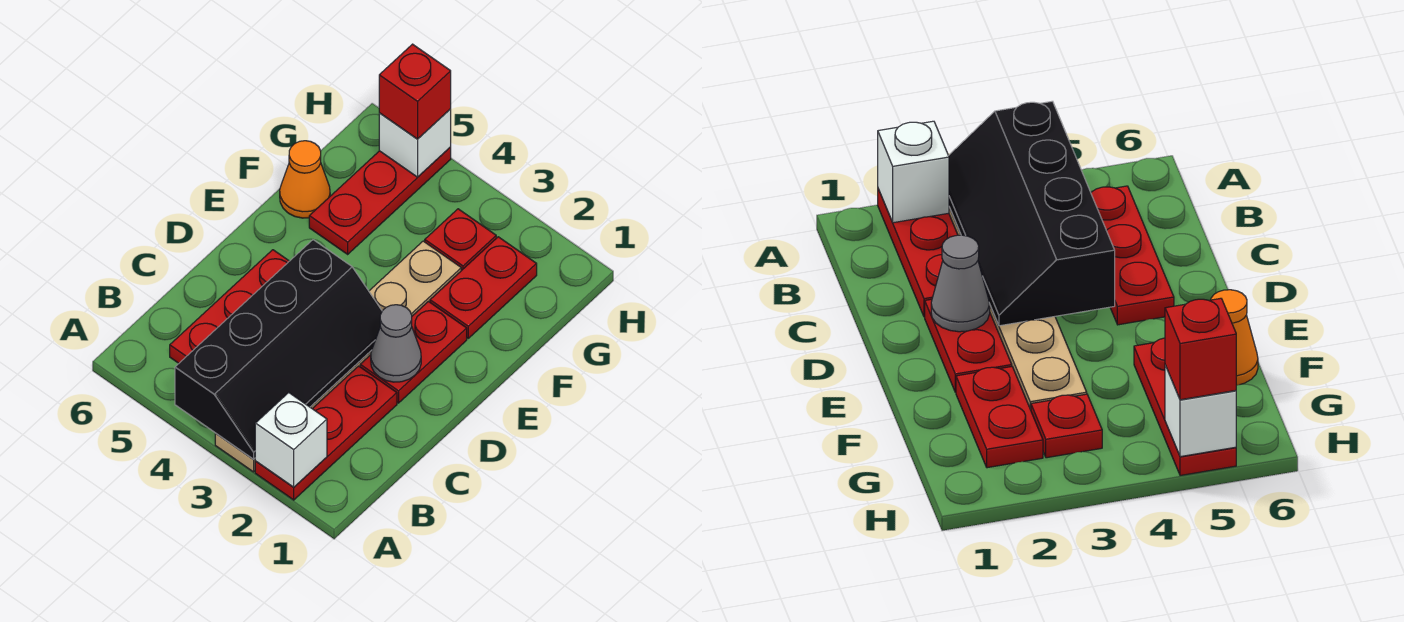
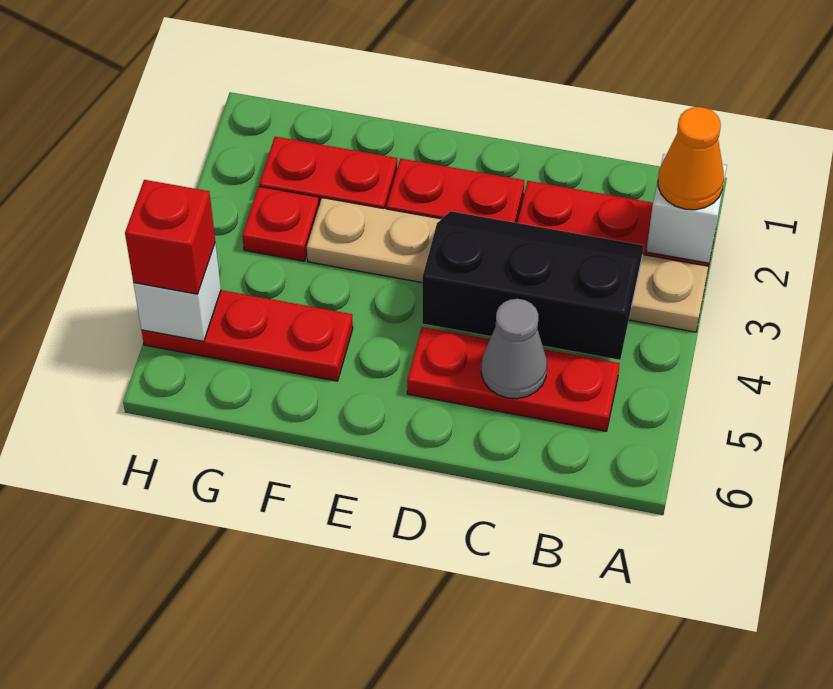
black 2x4 slope [175,240,382,459] -> black 2x3 slope [422,211,644,360]
grey 1x1 cone [371,305,421,382] -> grey 1x1 cone moved to [481,299,547,399]
orange 1x1 cone [280,141,330,218] -> orange 1x1 cone moved to [658,107,724,210]

